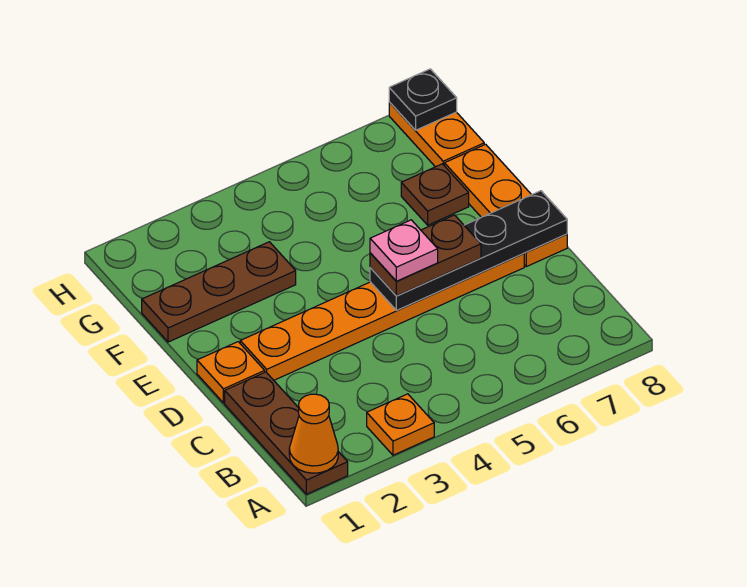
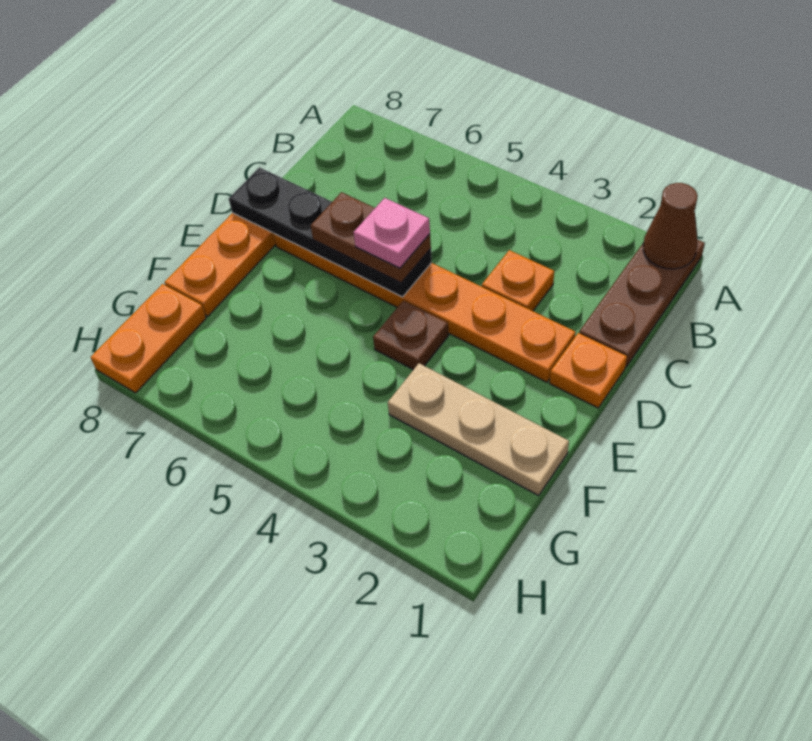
orange 1x1 cone [289,394,338,473] -> brown 1x1 cone [643,183,698,269]
orange 1x1 plate [367,394,434,455] -> orange 1x1 plate moved to [482,250,554,311]
brown 1x3 plate [142,242,296,342] -> tan 1x3 plate [388,363,569,495]
brown 1x1 plate [401,164,469,225] -> brown 1x1 plate moved to [373,301,449,370]
black 1x1 plate [389,69,457,130] -> none

